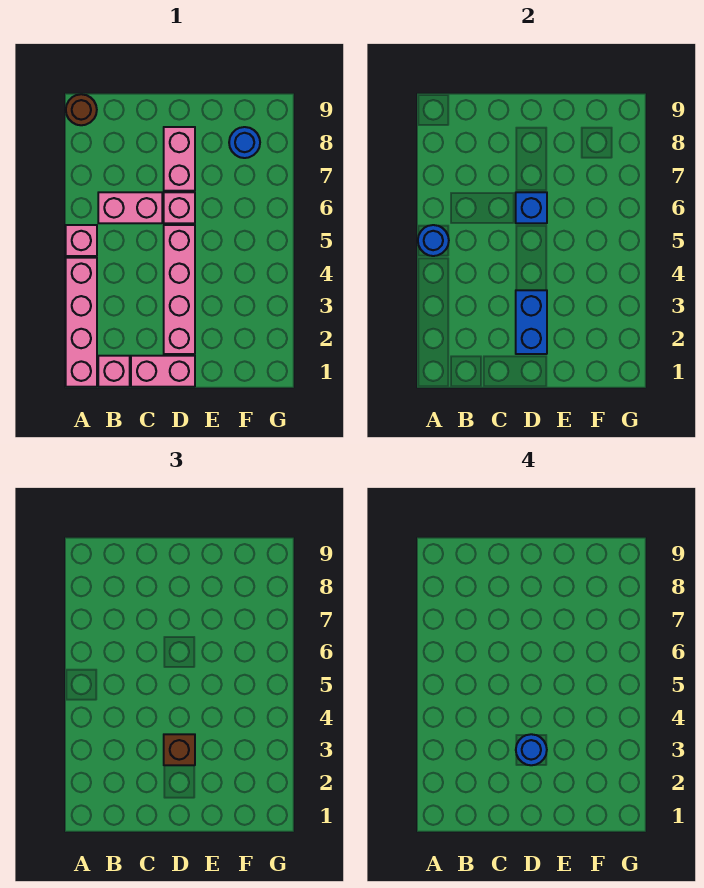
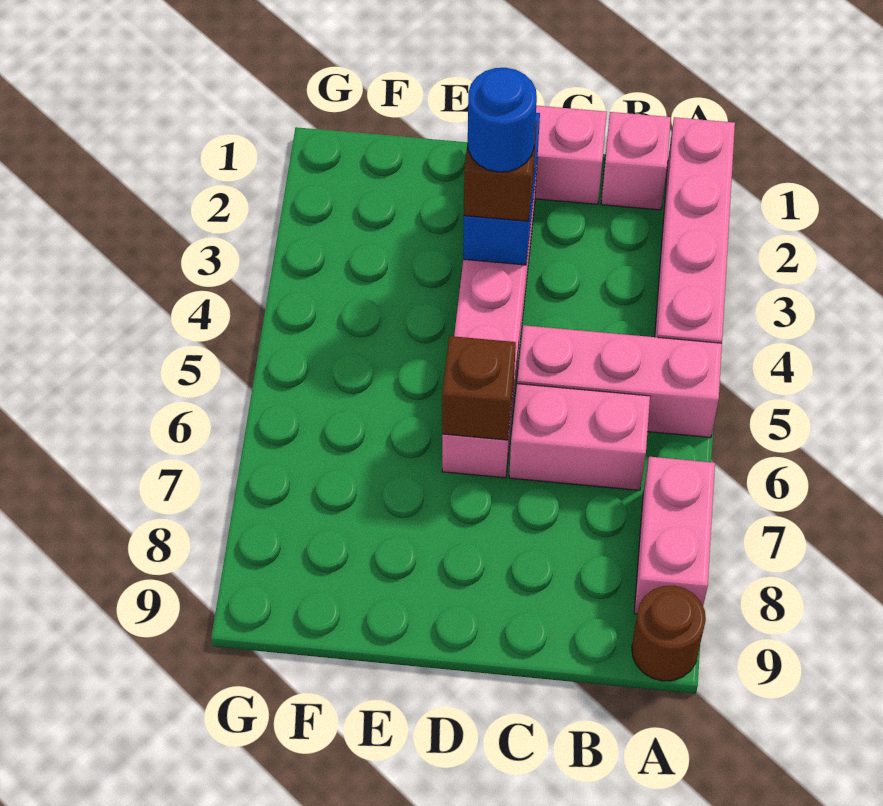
pink 1x1 brick [66,225,97,256] -> pink 1x3 brick [517,325,722,438]
blue 1x1 round brick [418,225,449,256] -> none
blue 1x1 brick [516,192,547,223] -> brown 1x1 brick [442,336,516,440]
pink 1x2 brick [164,127,195,191] -> pink 1x2 brick moved to [634,457,715,614]
blue 1x1 round brick [229,127,260,158] -> none

